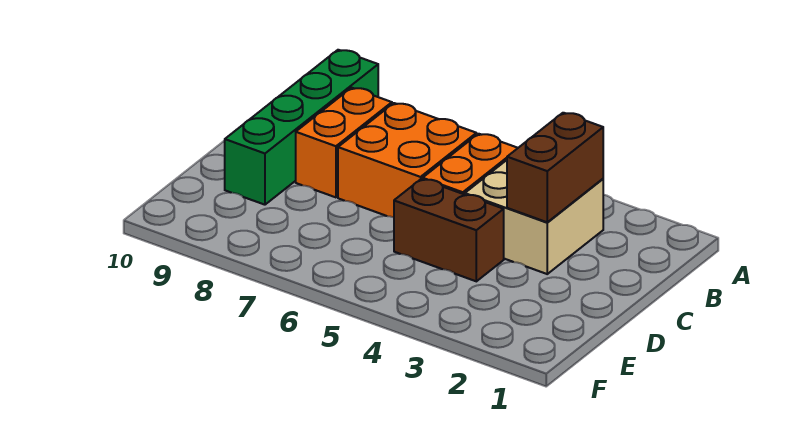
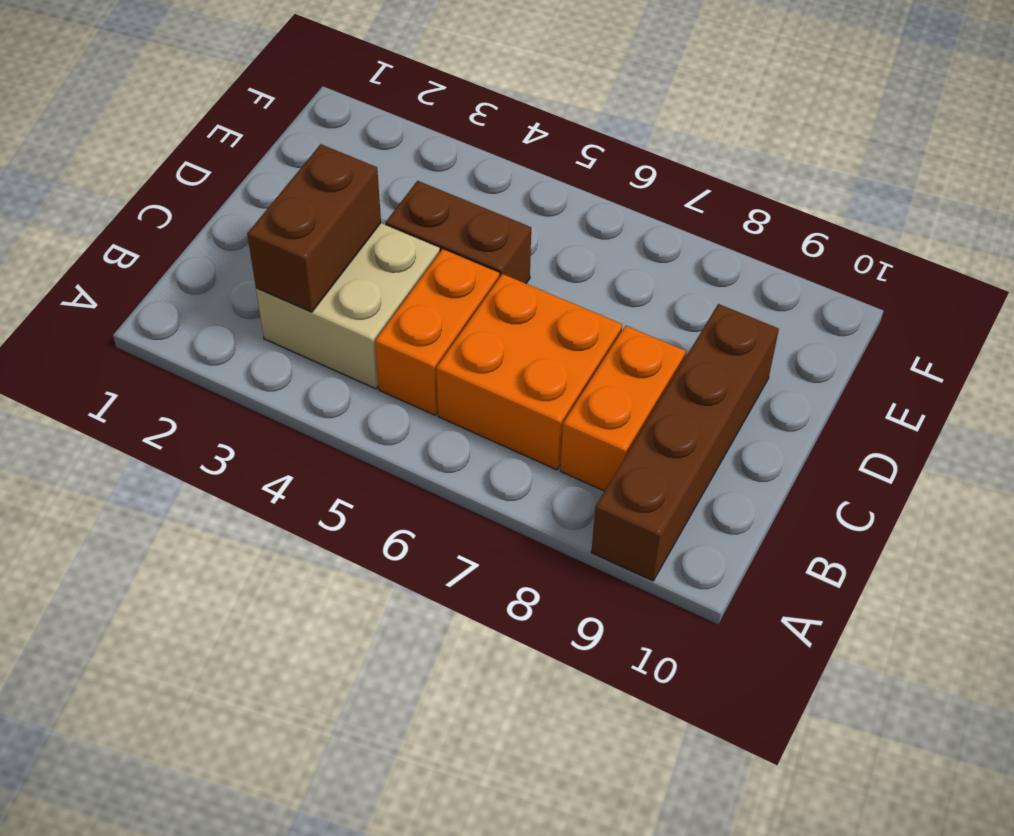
green 1x4 brick [225,50,378,205] -> brown 1x4 brick [591,304,779,581]

